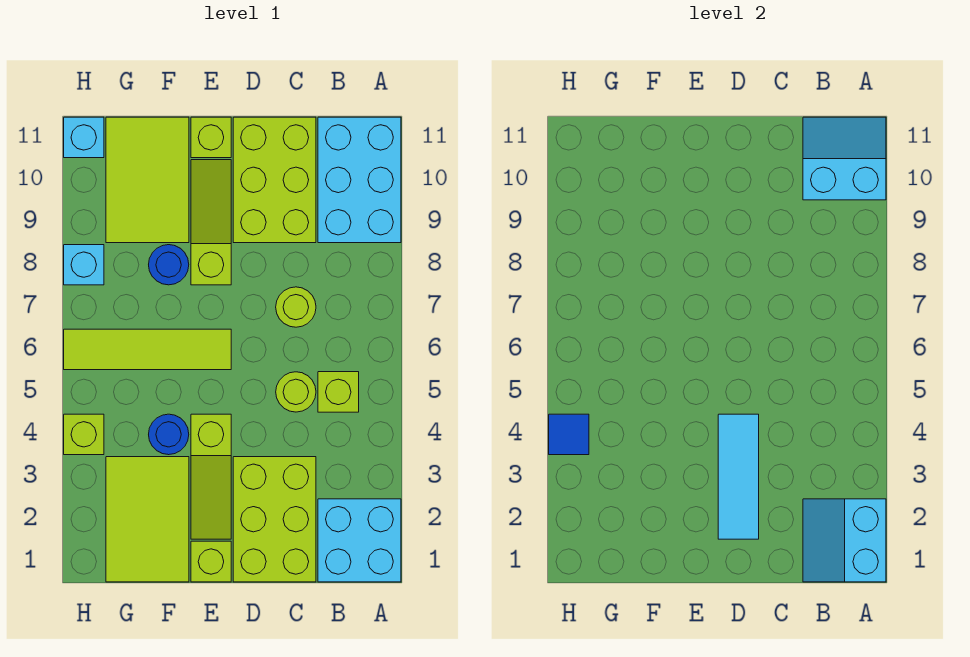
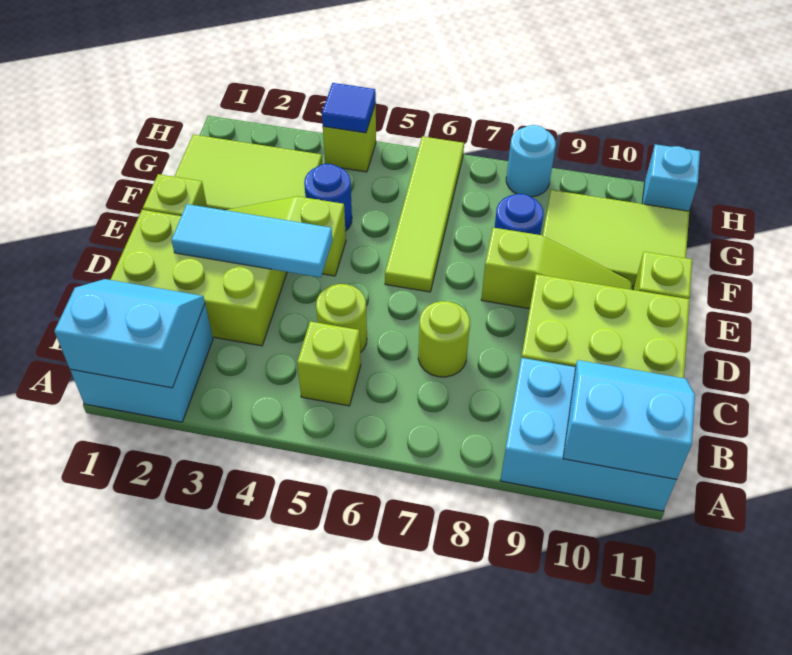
cyan 2x2 slope [803,117,886,200] -> cyan 2x2 slope turned to [563,360,695,480]
cyan 1x1 brick [64,245,104,285] -> cyan 1x1 round brick [506,125,556,197]

